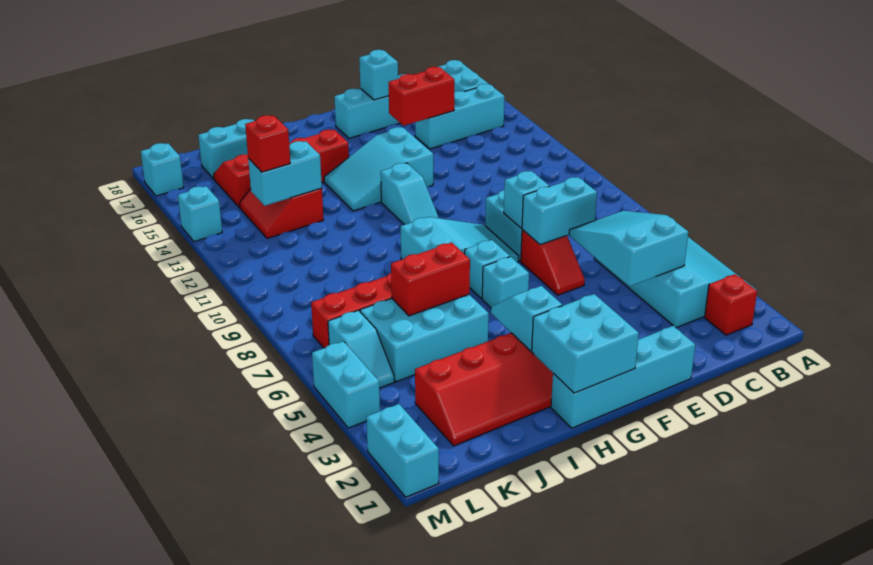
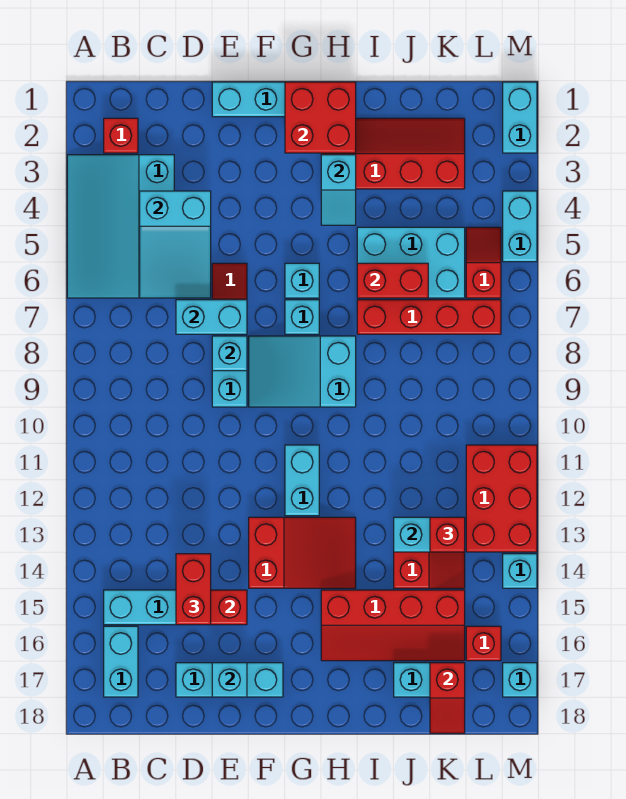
none -> red 1x2 brick [176,554,211,625]
cyan 2x3 slope [324,127,433,211] -> red 2x3 slope [249,517,356,588]
cyan 2x2 brick [532,294,639,393] -> red 2x2 brick [285,82,356,153]
cyan 1x2 slope [381,163,439,225] -> cyan 1x2 brick [285,445,319,516]
none -> red 1x2 slope [430,663,465,733]
cyan 1x2 slope [328,310,394,388] -> red 1x2 slope [466,227,501,298]
none -> red 2x3 brick [466,445,537,552]
none -> red 1x1 brick [466,626,501,661]

